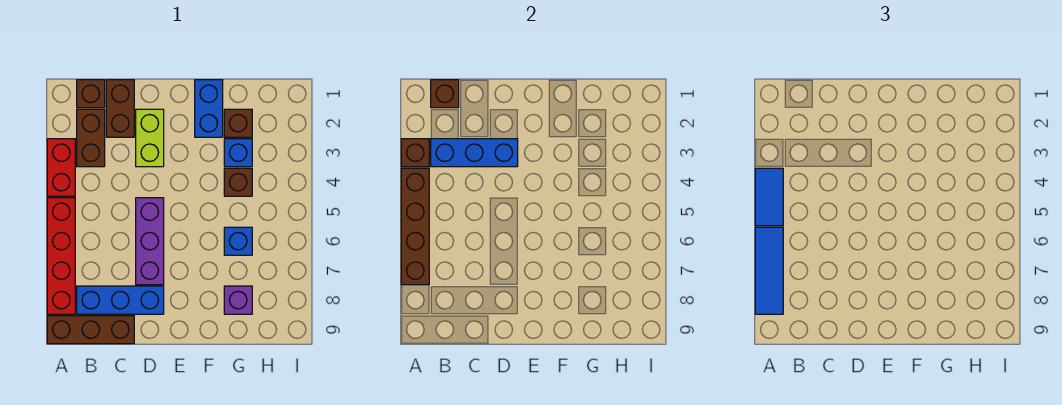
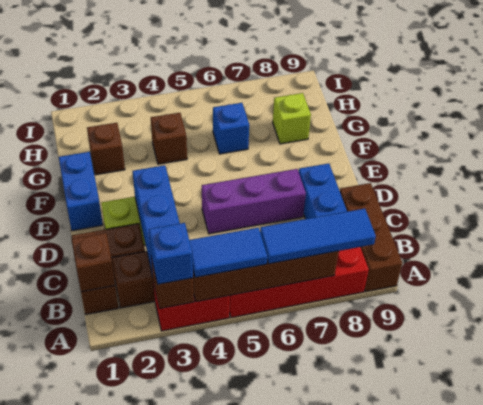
blue 1x2 brick [195,80,223,137] -> blue 1x2 brick turned to [59,152,103,231]
blue 1x1 brick [224,139,252,167] -> blue 1x1 brick moved to [149,223,193,284]
purple 1x1 brick [224,286,252,314] -> lime 1x1 brick [273,93,311,144]

